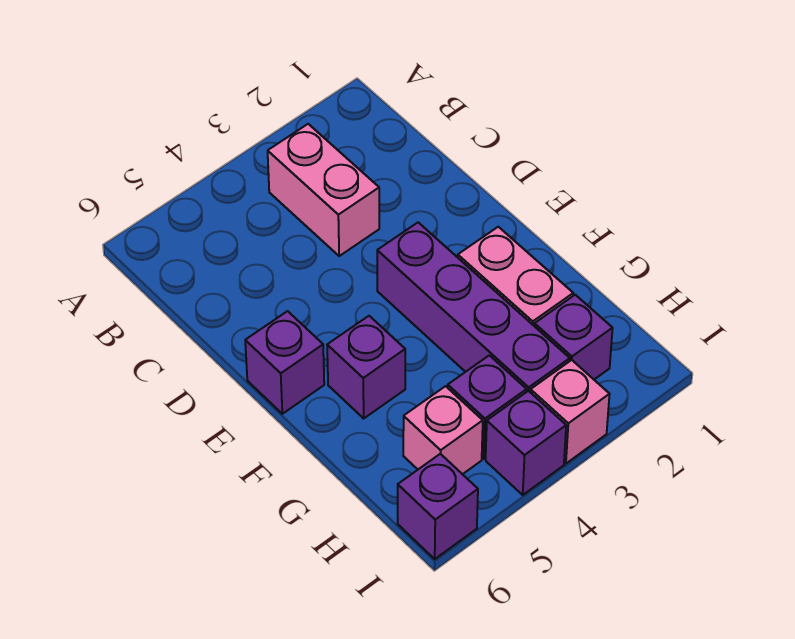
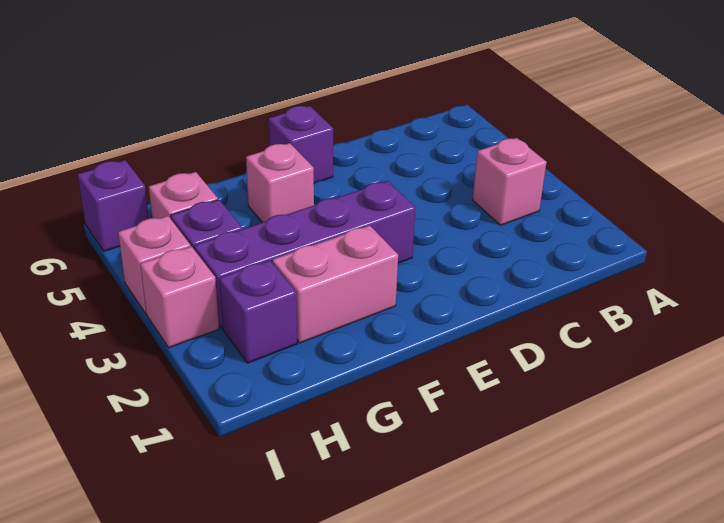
pink 1x2 brick [268,124,379,256] -> pink 1x1 brick [472,138,546,225]
purple 1x1 brick [327,316,405,418] -> pink 1x1 brick [246,143,314,223]
purple 1x1 brick [486,391,566,495] -> pink 1x1 brick [118,216,191,313]

